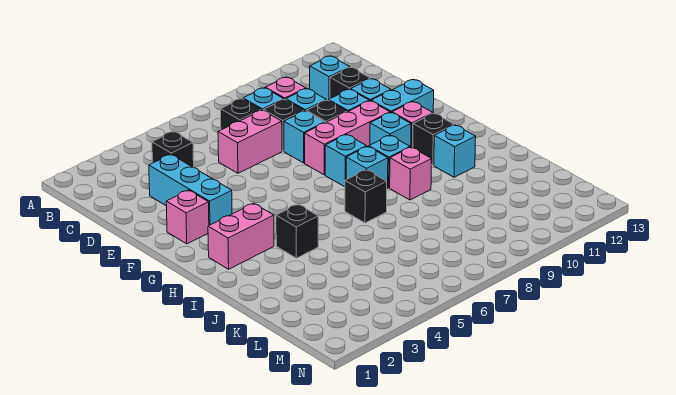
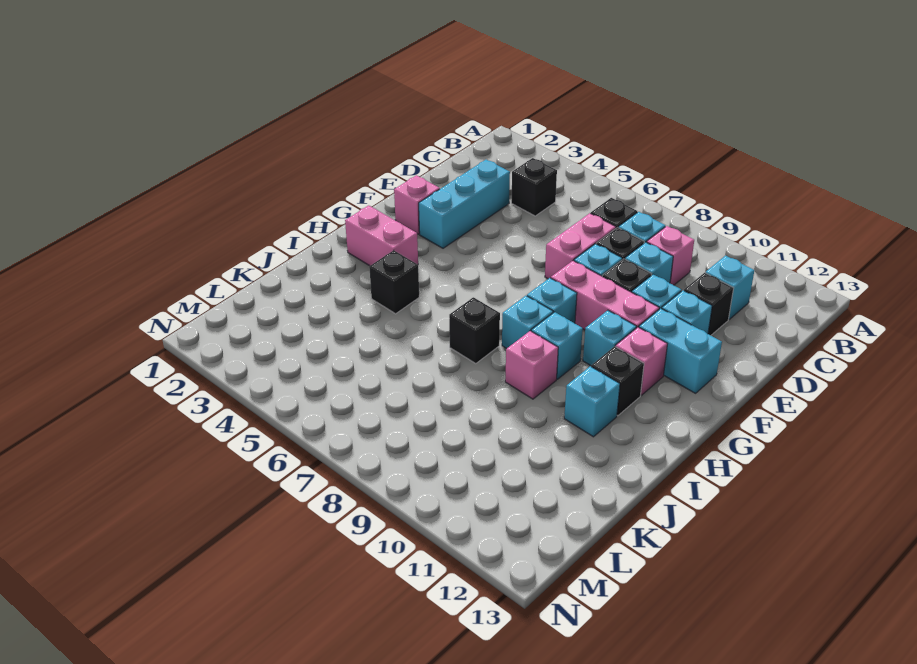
pink 1x2 brick [218,110,282,173] -> pink 1x2 brick turned to [545,213,616,279]

